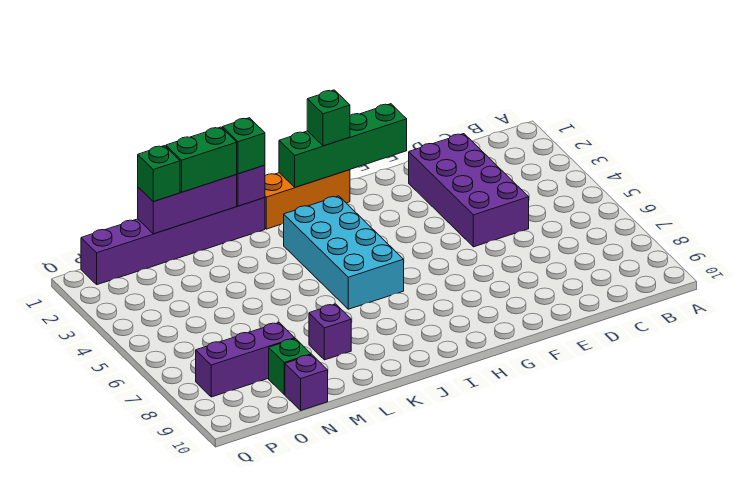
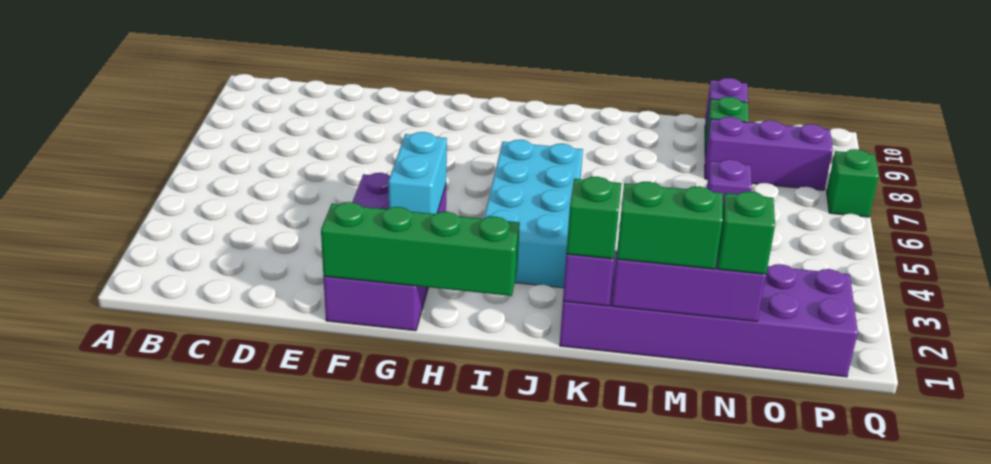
purple 2x4 brick [409,134,529,247] -> purple 2x4 brick moved to [323,173,446,331]
none -> cyan 1x2 brick [388,132,447,214]
orange 1x3 brick [265,170,350,229] -> none
green 1x1 brick [307,90,350,146] -> green 1x1 brick moved to [827,149,879,217]
purple 1x6 brick [81,198,265,285] -> purple 2x6 brick [560,251,858,377]
purple 1x1 brick [309,304,351,360] -> purple 1x1 brick moved to [707,159,752,202]

